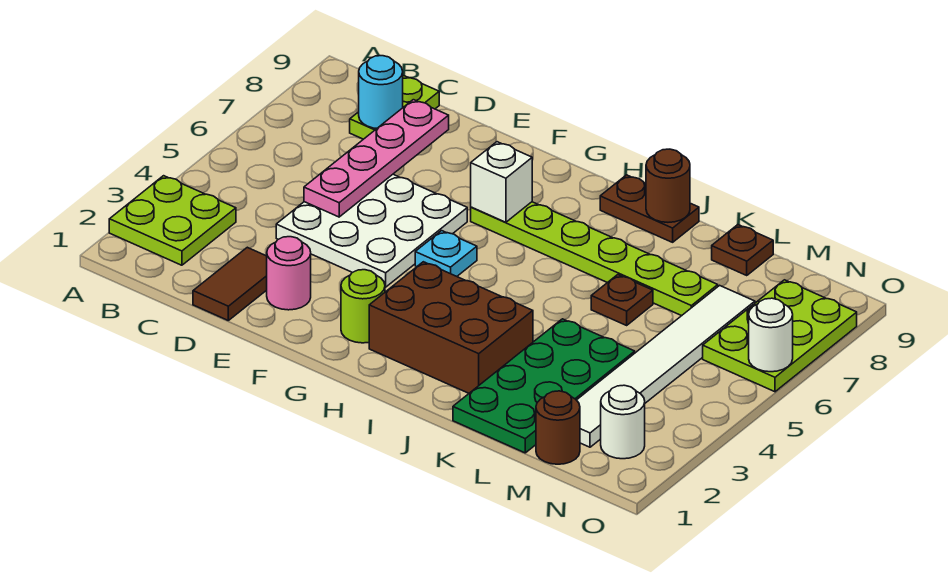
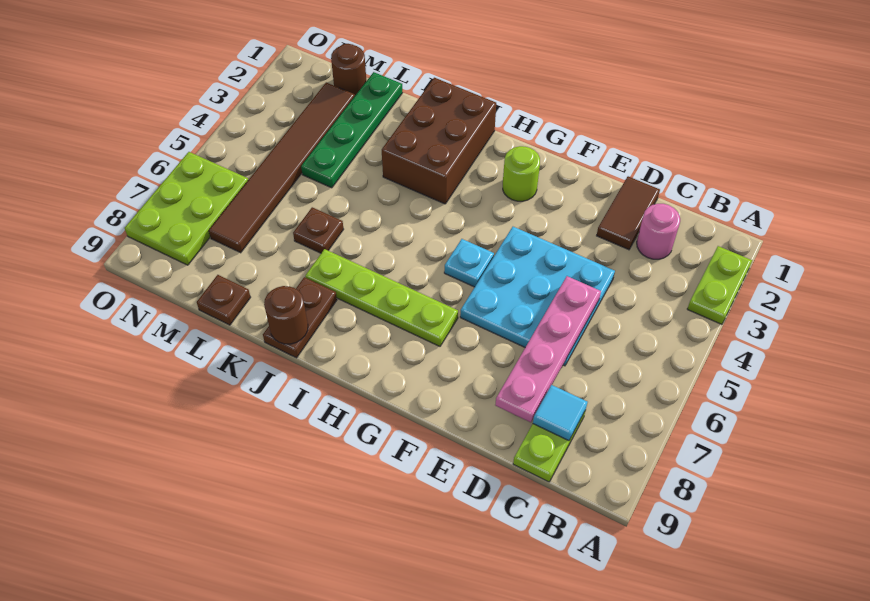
lime 2x2 plate [109,176,236,265] -> lime 1x2 plate [687,246,752,324]
cyan 1x1 round brick [359,56,403,128] -> cyan 1x1 tile [533,385,587,441]
white 3x3 plate [276,174,467,287] -> cyan 3x3 plate [460,227,615,366]
pink 1x1 round brick [267,237,311,310] -> pink 1x1 round brick moved to [637,204,680,259]
lime 1x6 plate [471,202,718,316] -> lime 1x4 plate [305,249,458,346]
white 1x1 brick [471,142,532,222] -> none
brown 2x3 brick [369,262,533,393] -> brown 2x3 brick turned to [382,78,496,204]
brown 1x2 plate [600,175,699,242] -> brown 1x2 plate turned to [263,277,337,358]
green 2x4 plate [453,319,635,453] -> green 1x4 plate [301,72,403,188]
white 1x6 tile [577,285,755,447] -> brown 1x6 tile [209,83,355,253]
white 1x1 round brick [601,385,645,459] -> none
white 1x1 round brick [749,298,793,372] -> none

